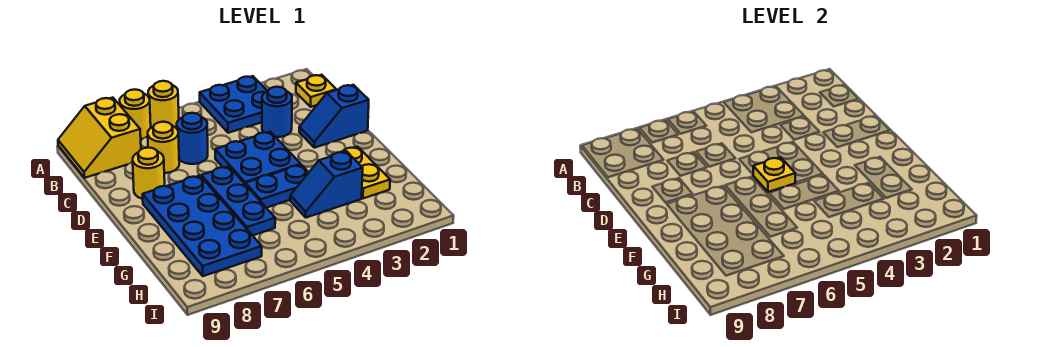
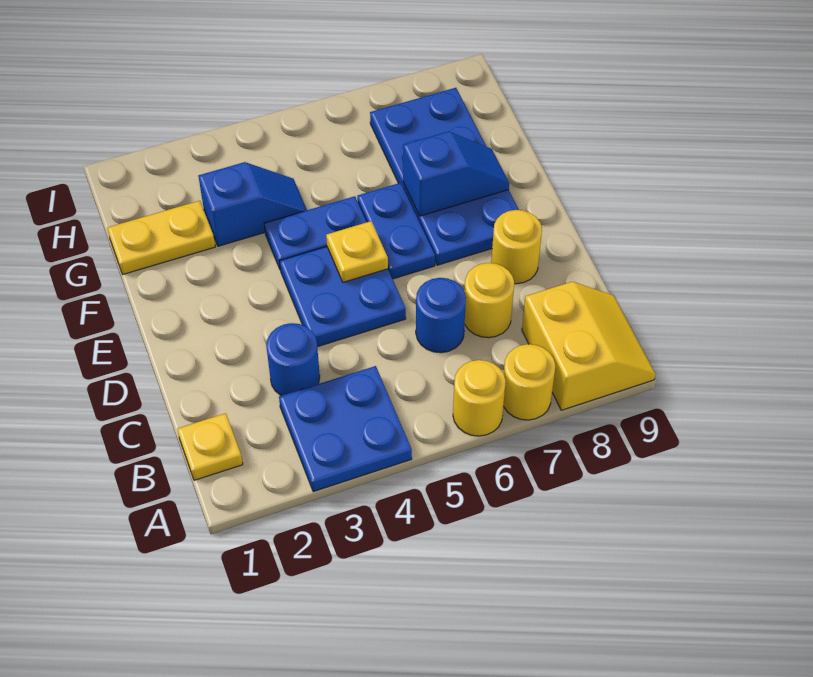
blue 1x2 slope [299,85,369,148] -> blue 1x2 slope moved to [403,131,509,216]
blue 1x3 plate [201,166,275,235] -> blue 1x2 plate [357,183,435,279]
yellow 1x2 plate [331,147,390,198] -> yellow 1x2 plate turned to [107,201,215,274]

